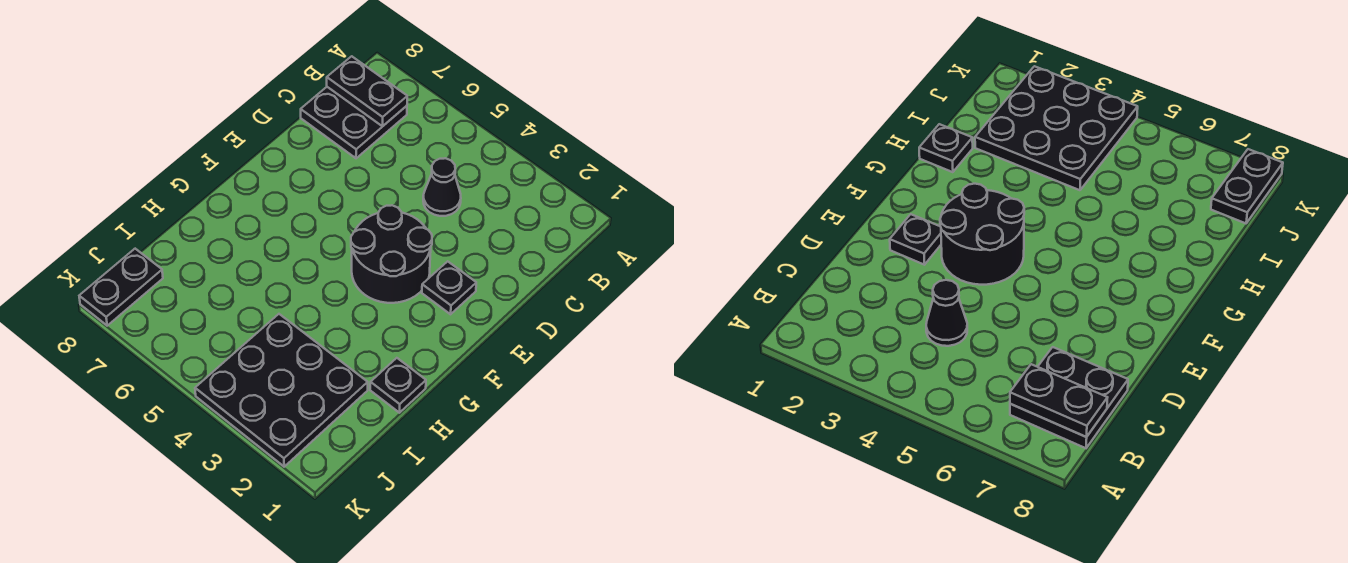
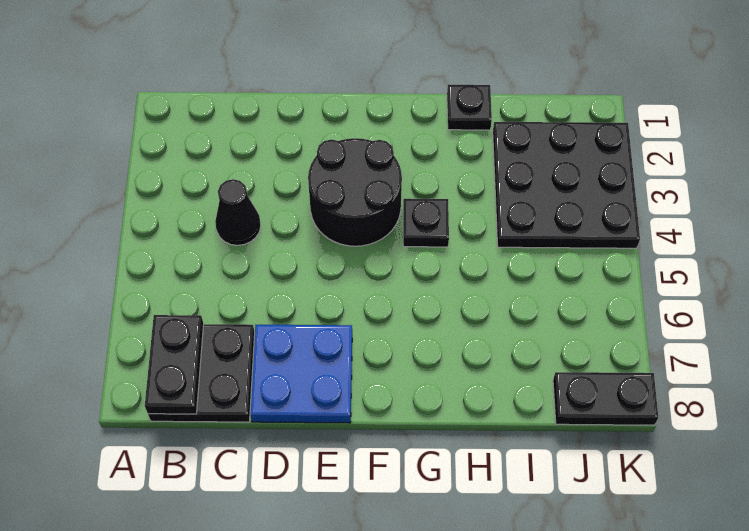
none -> blue 2x2 plate [250,325,352,423]
black 1x1 plate [422,261,476,314] -> black 1x1 plate moved to [403,199,449,247]

